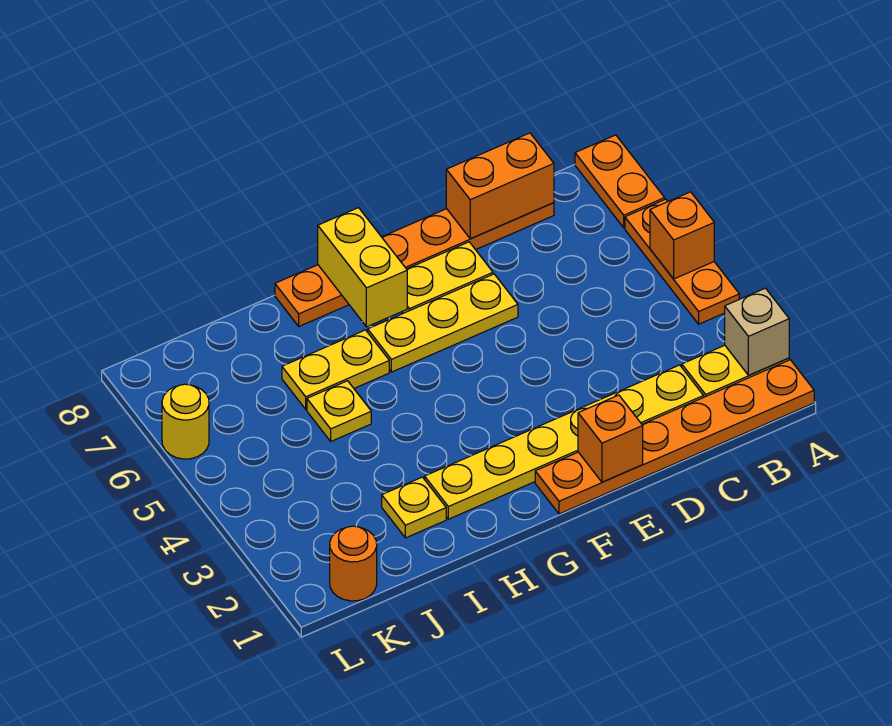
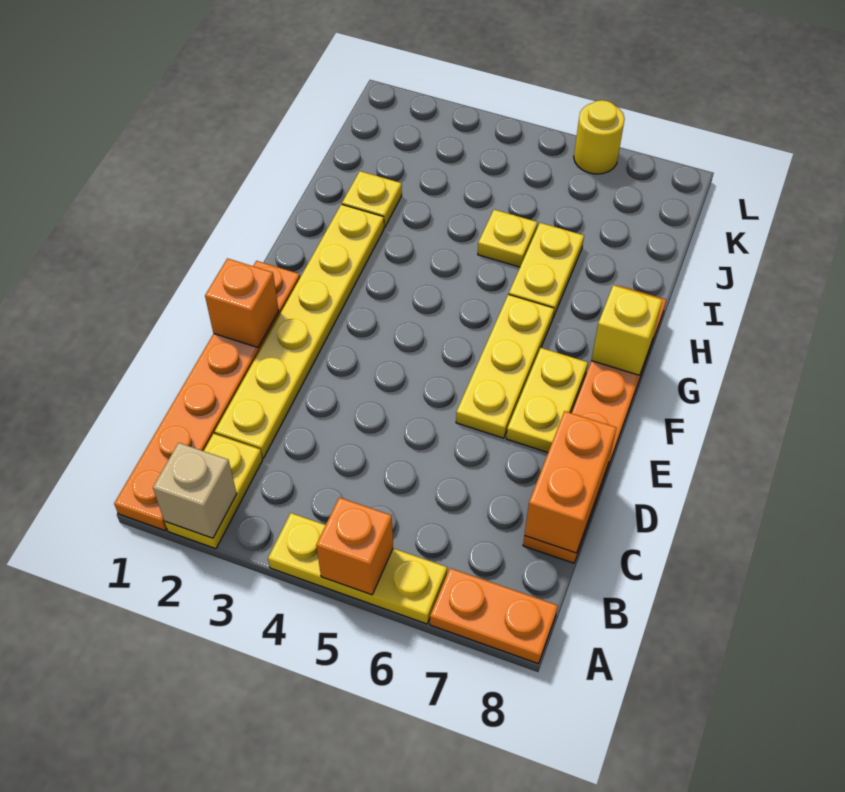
orange 1x3 plate [625,199,739,324] -> yellow 1x3 plate [268,513,447,624]
yellow 1x2 brick [318,208,407,327] -> yellow 1x1 brick [591,285,662,375]
orange 1x1 round brick [330,526,377,601] -> none

